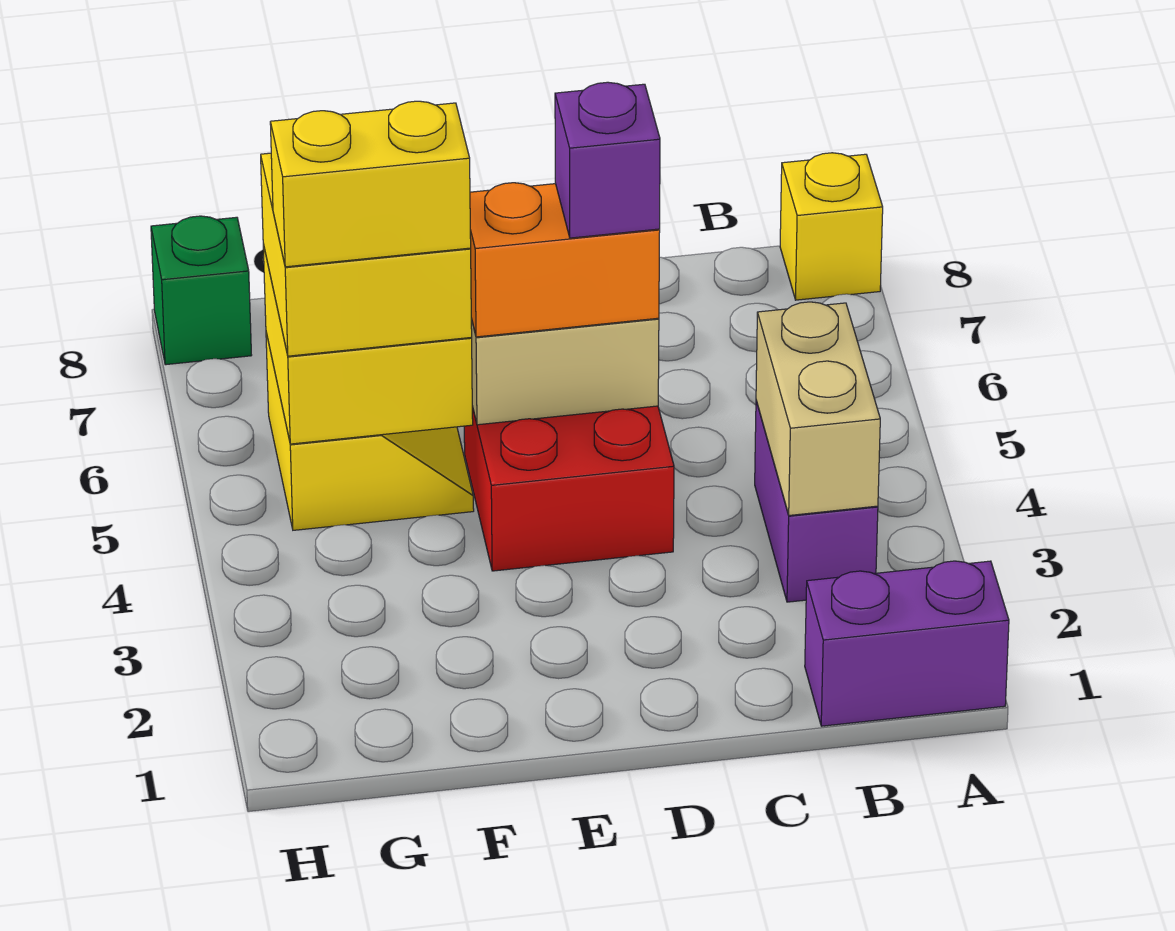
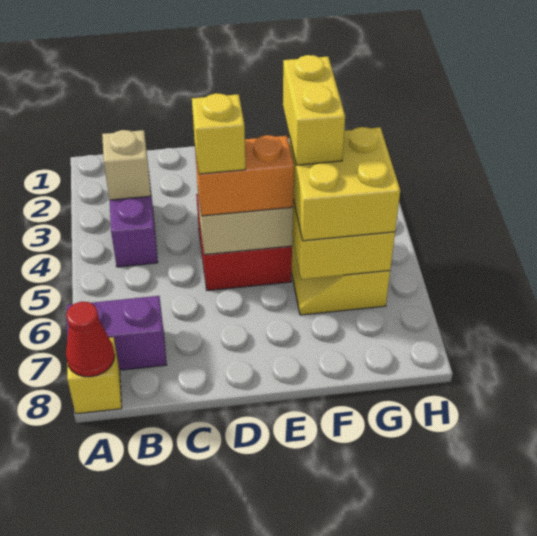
purple 1x2 brick [805,561,1009,726] -> purple 1x2 brick moved to [67,296,166,370]
none -> red 1x1 cone [66,301,115,377]
tan 1x2 brick [756,302,880,515] -> tan 1x1 brick [102,130,151,200]
purple 1x1 brick [555,82,660,238] -> yellow 1x1 brick [192,93,245,174]
yellow 1x2 brick [270,101,471,267] -> yellow 1x2 brick turned to [283,55,345,165]
green 1x1 brick [151,216,252,365] -> none

